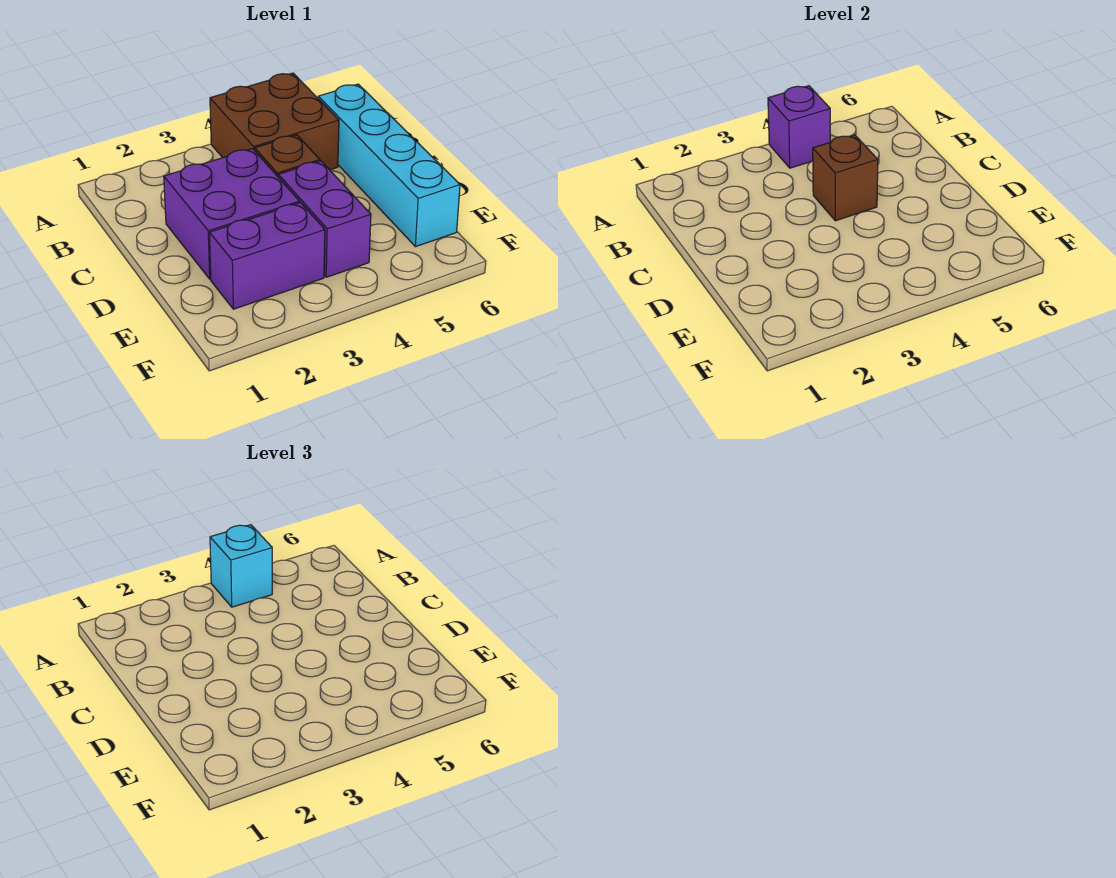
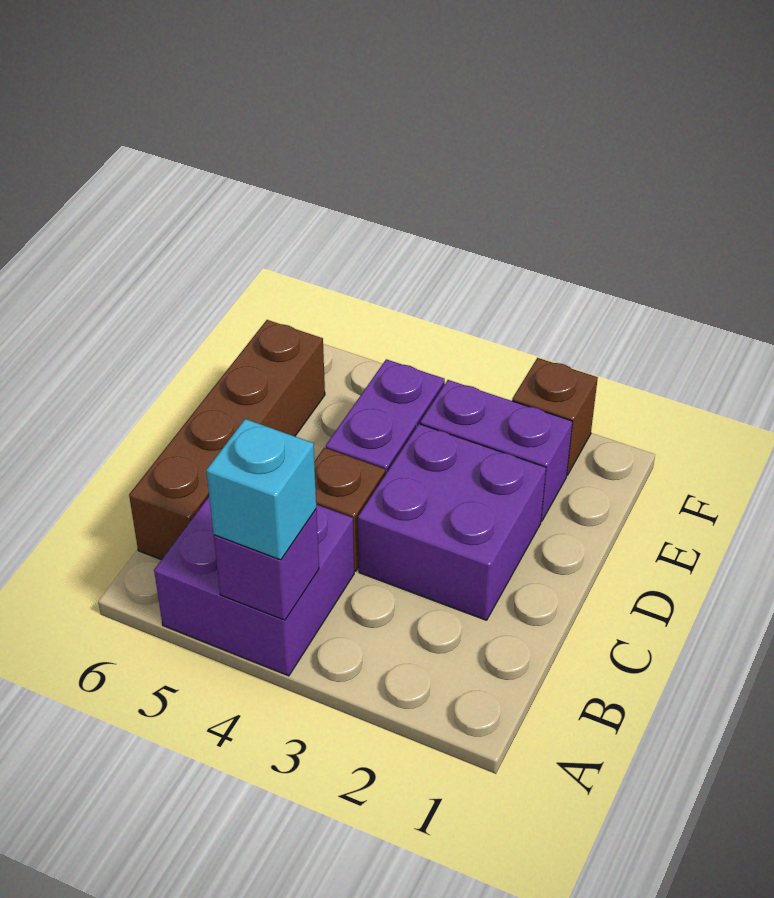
brown 2x2 brick [210,73,339,170] -> purple 2x2 brick [154,497,354,676]
cyan 1x4 brick [318,84,460,247] -> brown 1x4 brick [129,320,325,560]
brown 1x1 brick [813,135,878,221] -> brown 1x1 brick moved to [512,358,598,475]

